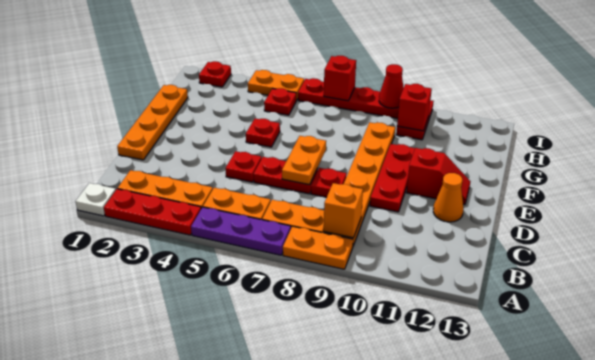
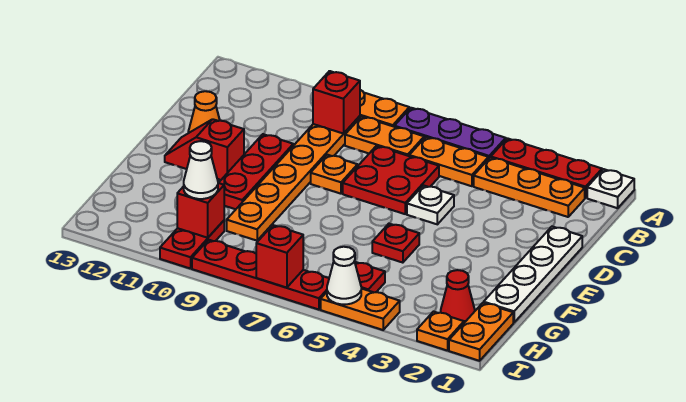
orange 1x1 brick [324,183,363,238] -> red 1x1 brick [313,71,360,134]
orange 1x4 plate [117,85,188,160] -> white 1x4 plate [483,226,582,323]
red 1x1 plate [225,151,262,182] -> white 1x1 plate [407,185,454,224]
red 1x2 plate [254,157,318,194] -> red 2x2 plate [343,146,439,214]
orange 1x2 plate [282,136,326,185] -> orange 1x2 plate moved to [449,303,513,361]
red 1x1 plate [311,168,347,197] -> orange 1x1 plate [311,155,358,194]
none -> white 1x1 cone [184,141,218,199]
red 1x1 plate [199,61,231,87] -> orange 1x1 plate [417,311,464,351]
none -> white 1x1 cone [327,247,361,304]
red 1x1 cone [379,64,404,108] -> red 1x1 cone moved to [441,270,475,323]

